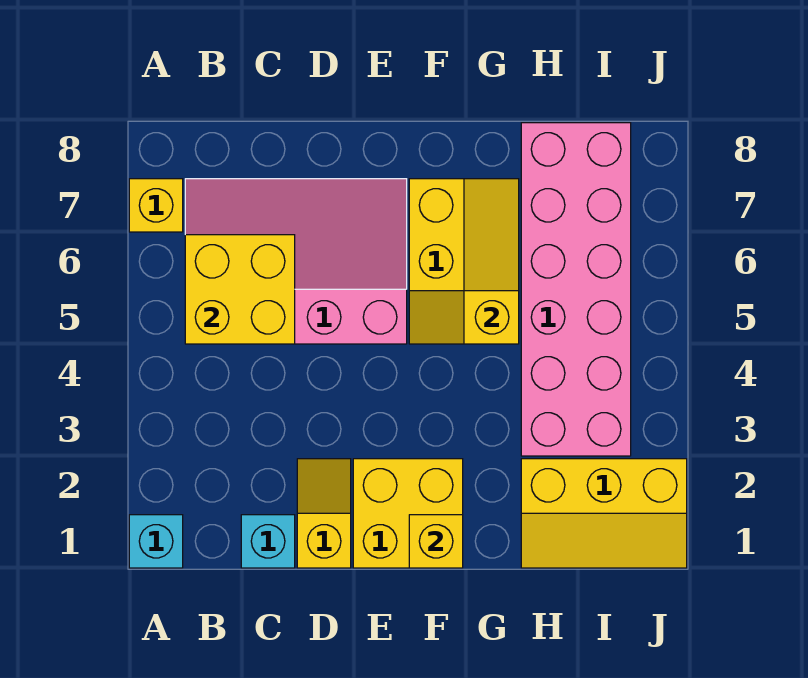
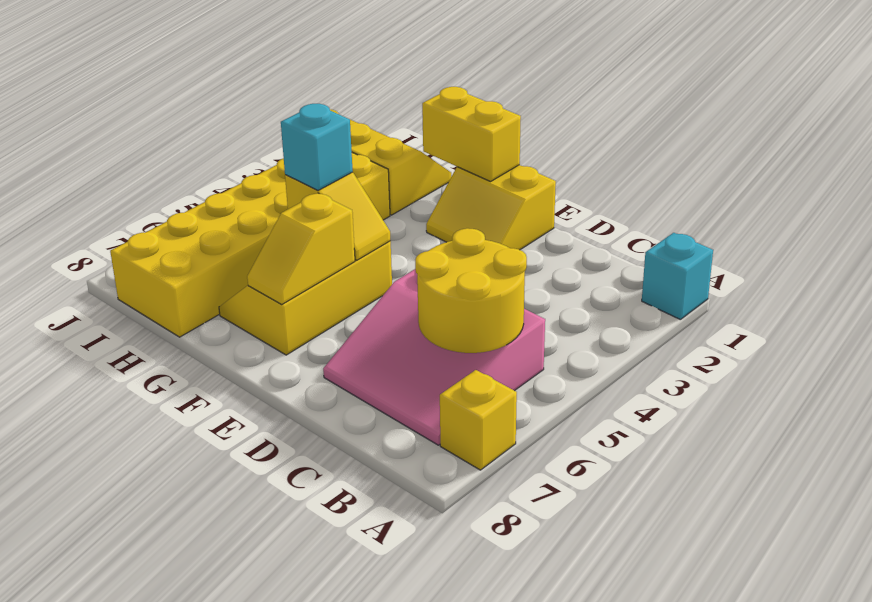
pink 3x4 slope [185,179,407,344] -> pink 3x3 slope [323,269,545,445]
yellow 2x2 brick [185,235,295,344] -> yellow 2x2 round brick [415,228,527,353]
cyan 1x1 brick [241,515,295,568] -> cyan 1x1 brick moved to [281,104,353,190]
yellow 1x2 slope [297,459,351,568] -> yellow 1x2 slope moved to [247,193,355,304]
yellow 2x2 brick [353,459,463,568] -> yellow 2x2 slope [426,165,556,250]
yellow 1x1 brick [409,515,463,568] -> yellow 1x2 brick [422,87,521,182]
pink 2x6 brick [521,123,631,456] -> yellow 2x6 brick [110,153,390,337]

